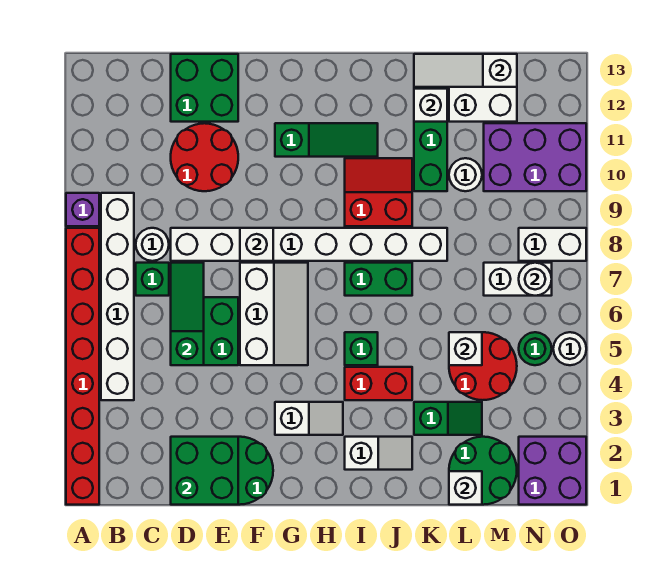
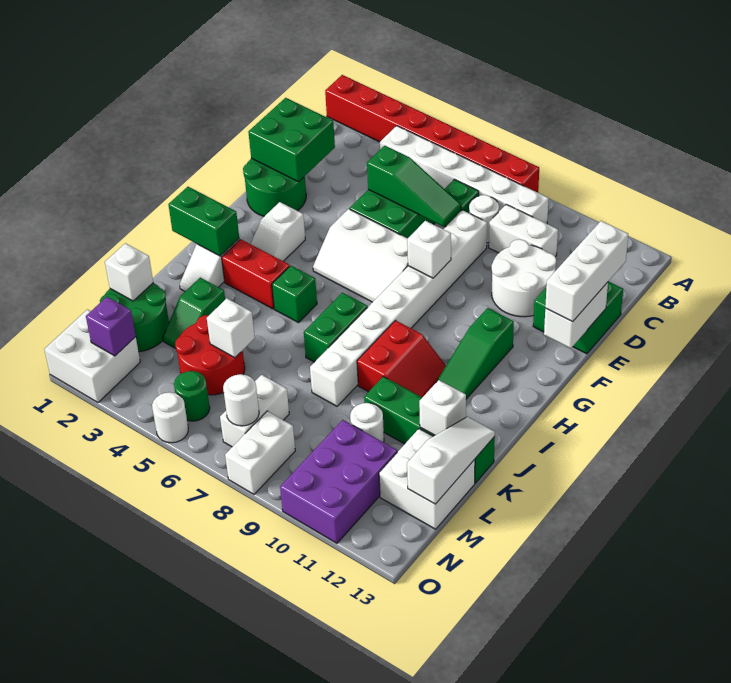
purple 1x1 brick [66,193,99,226] -> purple 1x1 brick moved to [86,297,136,356]
none -> white 1x2 brick [489,204,558,257]
red 2x2 round brick [171,123,238,191] -> white 2x2 round brick [492,239,556,317]
none -> white 1x3 brick [545,221,628,322]
none -> white 1x2 brick [544,282,608,348]
none -> green 1x2 brick [168,187,239,256]
red 1x2 brick [345,367,412,400] -> red 1x2 brick turned to [222,239,290,309]
purple 2x2 brick [519,437,586,505] -> white 2x2 brick [44,309,140,402]

